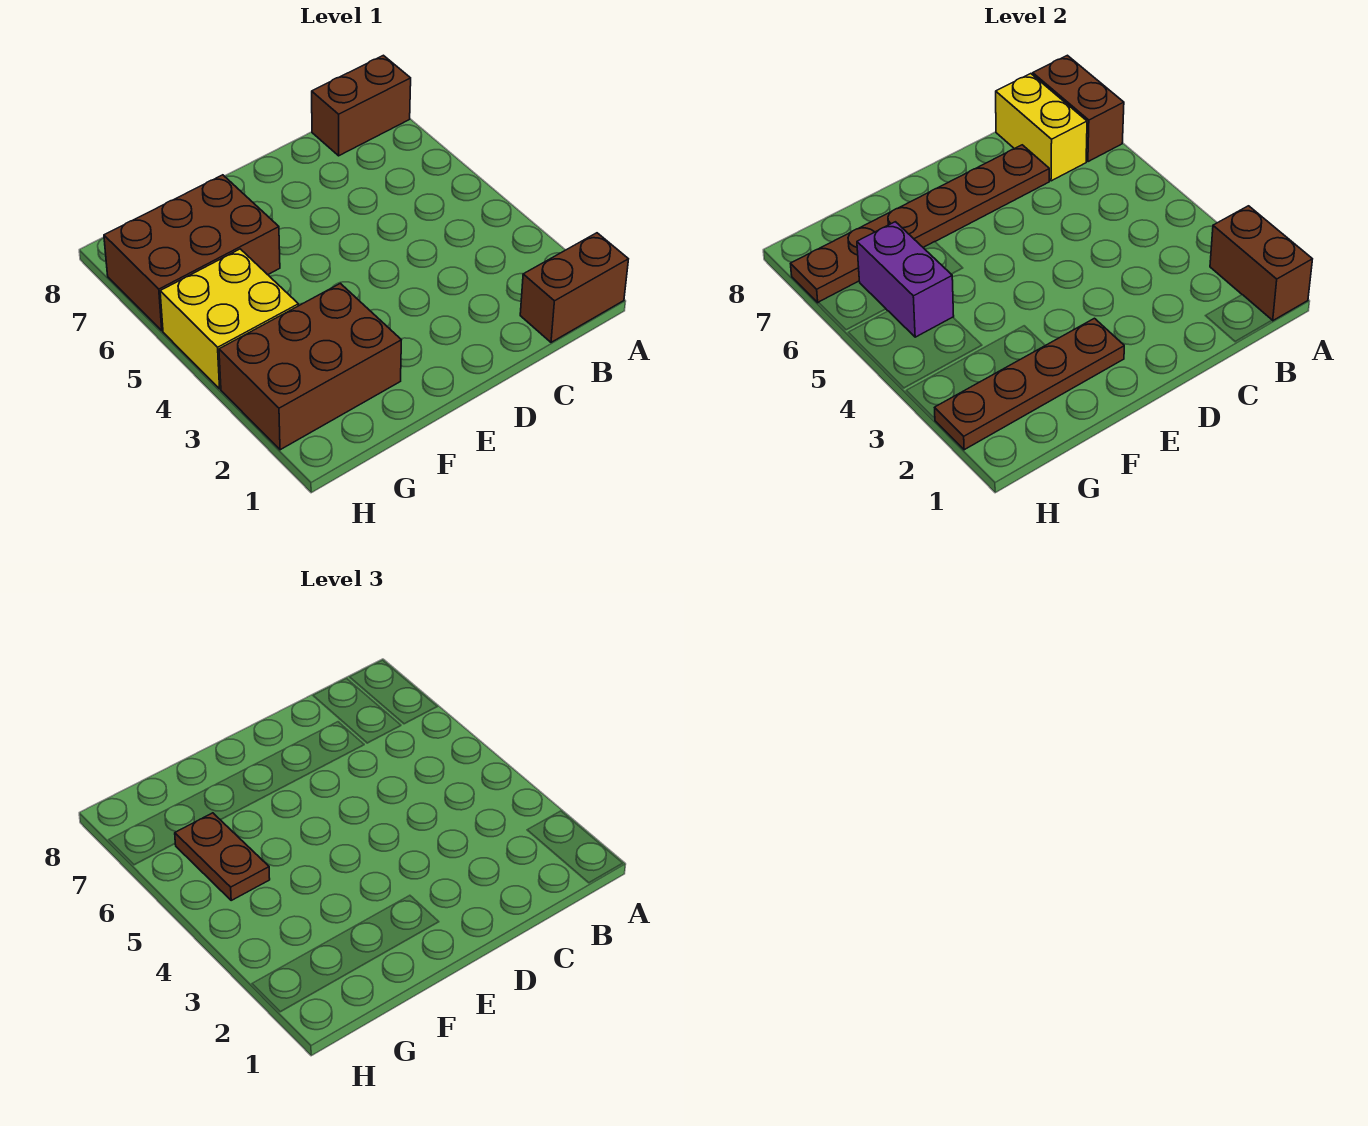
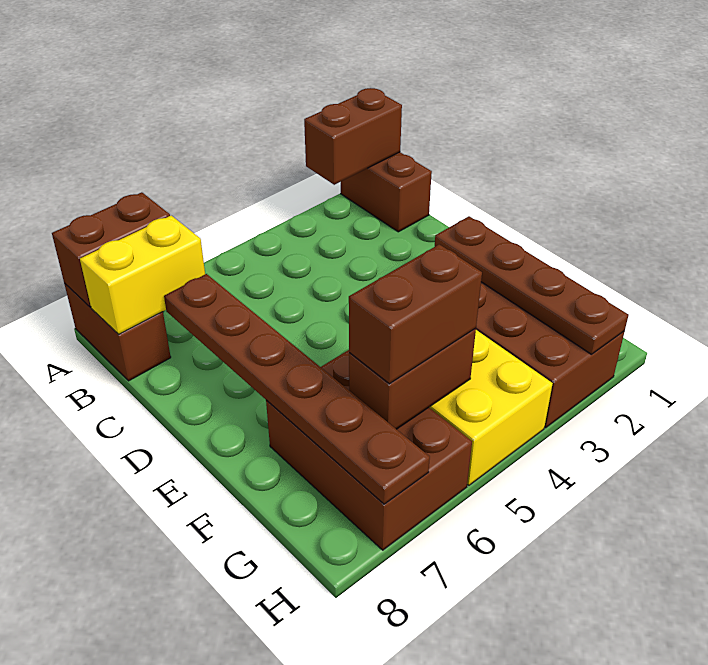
purple 1x2 brick [857,222,954,337] -> brown 1x2 brick [349,328,476,429]
brown 1x2 plate [175,813,270,900] -> brown 1x2 brick [349,244,482,384]

